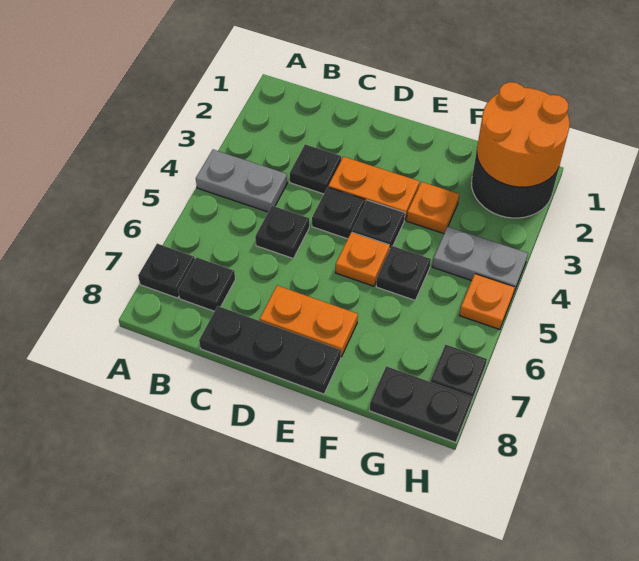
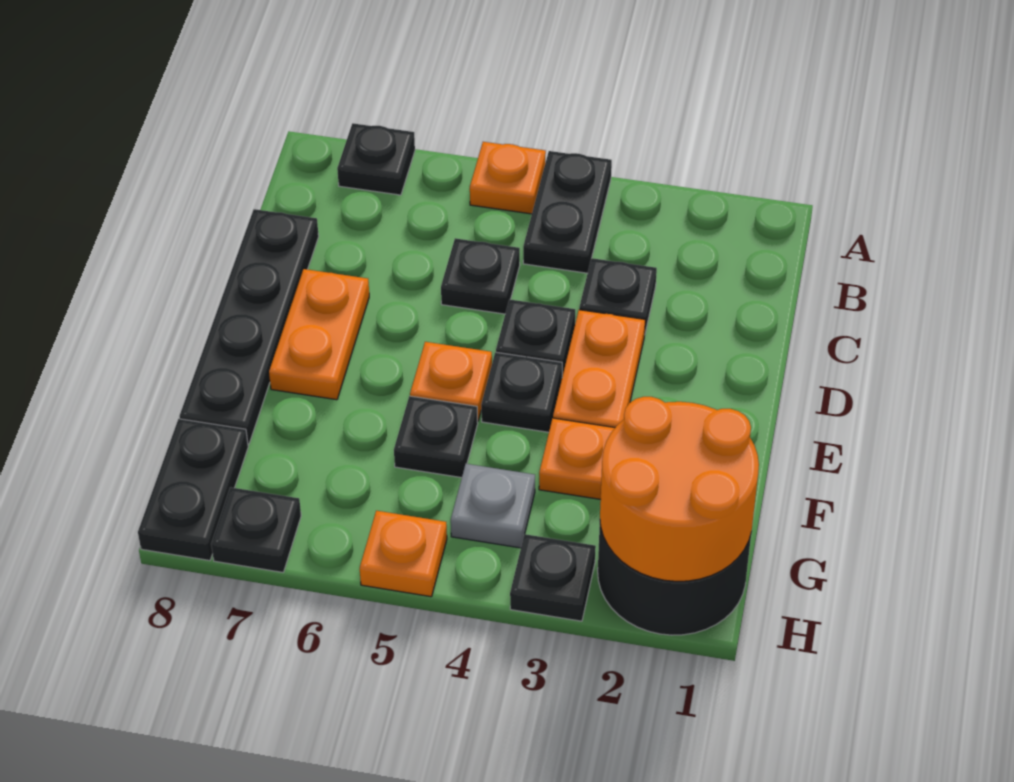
grey 1x2 plate [196,150,287,212] -> black 1x2 plate [523,151,612,273]
none -> orange 1x1 plate [470,142,546,214]
black 1x1 plate [178,257,235,311] -> black 1x1 plate moved to [510,534,596,621]
black 1x3 plate [199,306,341,394] -> black 1x4 plate [179,209,319,444]
grey 1x2 plate [432,227,528,292] -> grey 1x1 plate [451,464,535,548]

